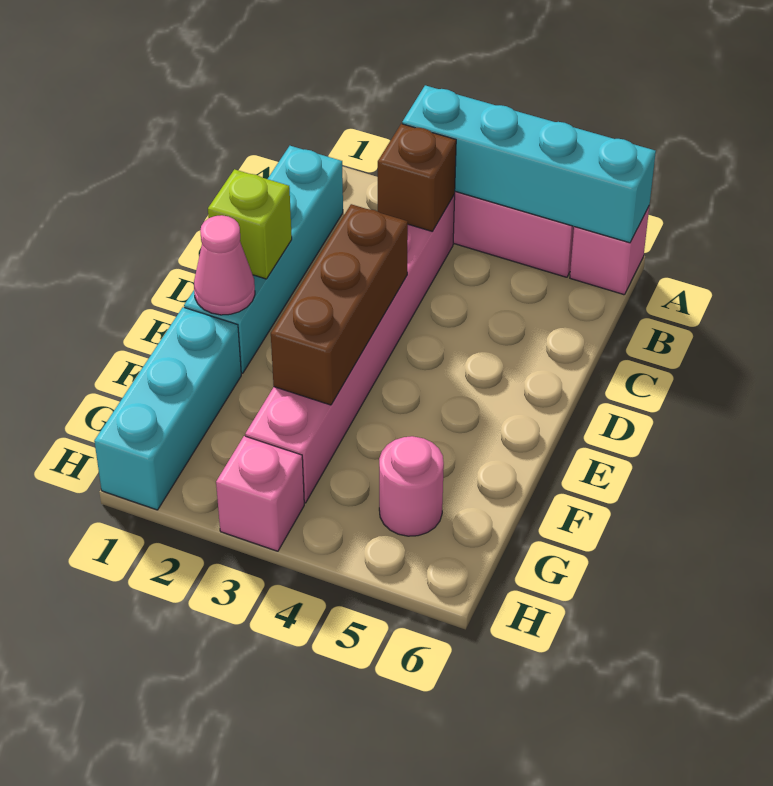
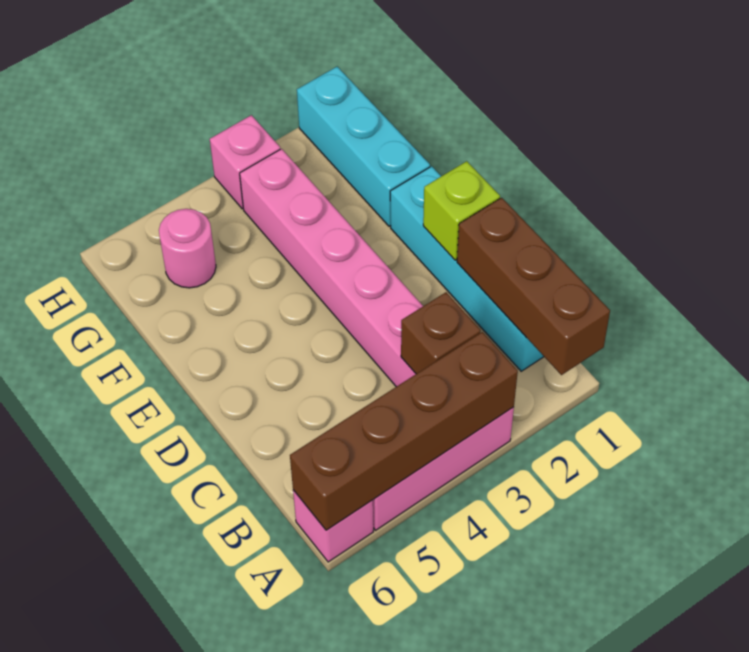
cyan 1x4 brick [402,85,656,243] -> brown 1x4 brick [290,332,518,530]
brown 1x3 brick [271,204,408,405] -> brown 1x3 brick moved to [457,198,610,375]
pink 1x1 cone [194,215,255,315] -> none

